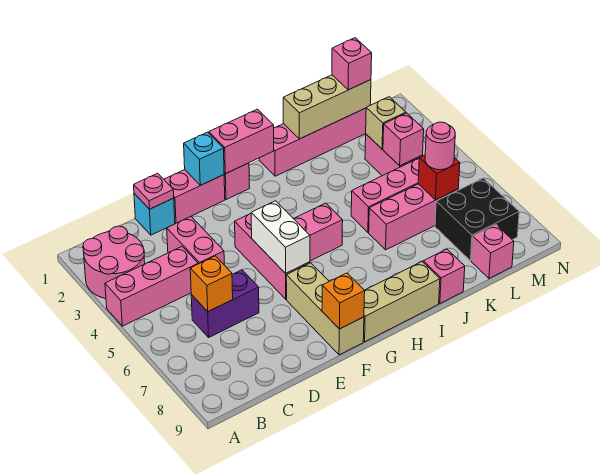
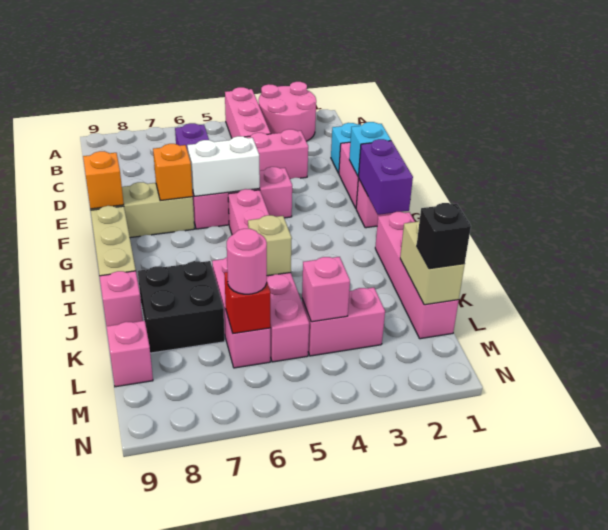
orange 1x1 brick [190,256,233,312] -> orange 1x1 brick moved to [153,144,193,201]
pink 1x1 plate [134,173,174,209] -> none
pink 1x2 brick [209,109,274,174] -> purple 1x2 brick [359,139,413,215]
tan 1x3 brick [283,75,371,139] -> tan 1x2 brick [400,220,465,305]
pink 1x1 brick [332,38,372,90] -> black 1x1 brick [417,203,471,269]
tan 1x1 brick [366,97,406,149] -> tan 1x1 brick moved to [248,215,292,276]
black 2x2 brick [435,178,519,261] -> black 2x2 brick moved to [138,261,225,353]

